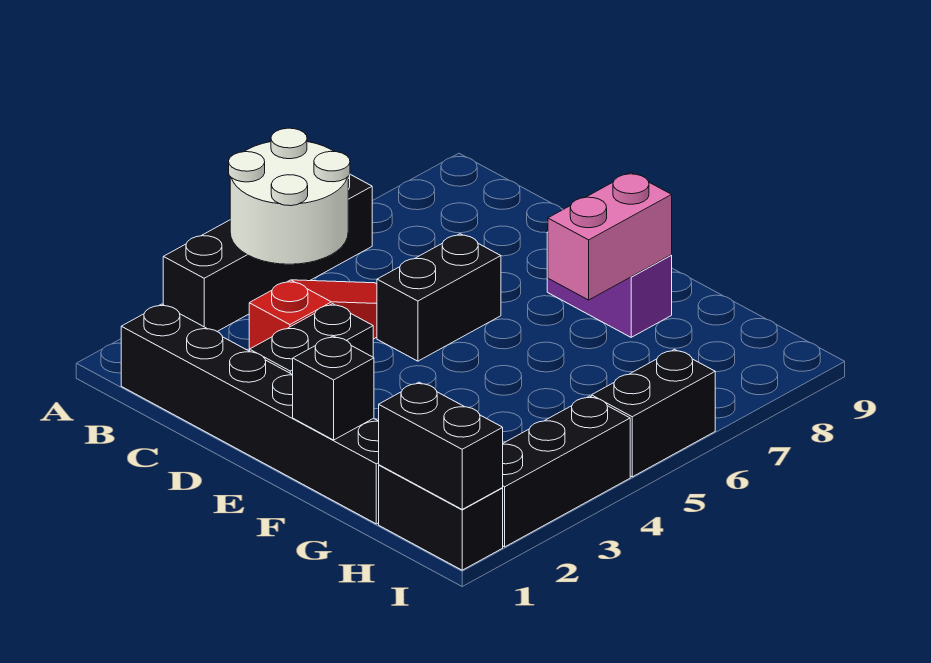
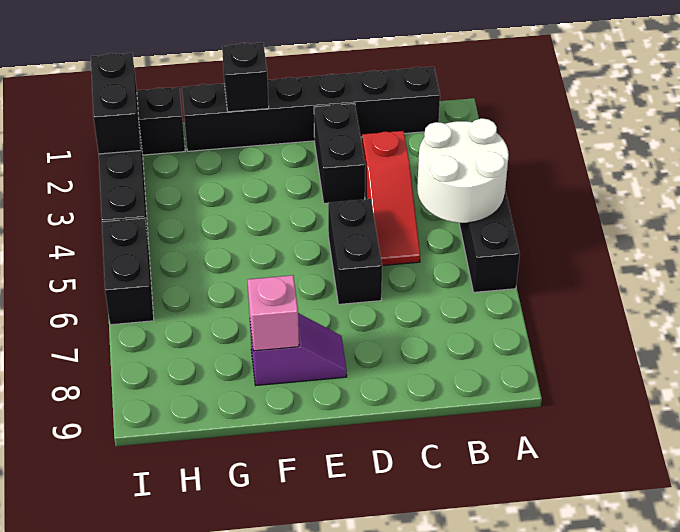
purple 1x2 brick [547,232,672,337] -> purple 1x2 slope [250,313,347,385]
pink 1x2 brick [548,173,672,300] -> pink 1x1 brick [248,275,299,351]
black 1x2 brick [379,382,503,509] -> black 1x2 brick turned to [91,53,141,154]

